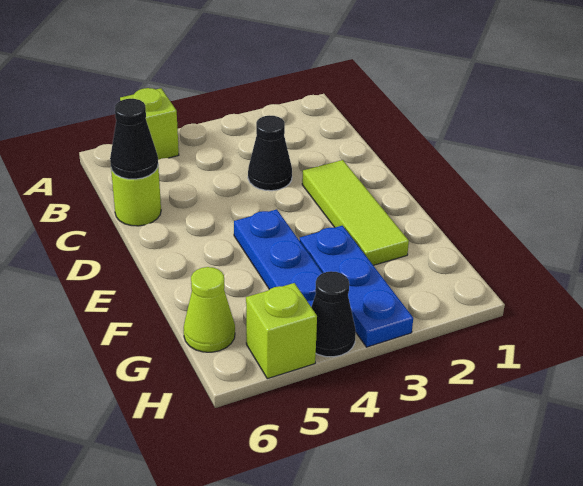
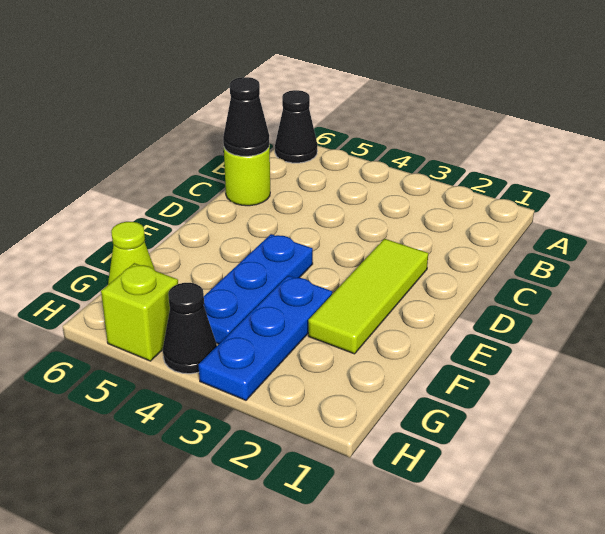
lime 1x1 brick [120,88,179,160] -> none
black 1x1 cone [248,115,292,191] -> black 1x1 cone moved to [275,90,317,163]

